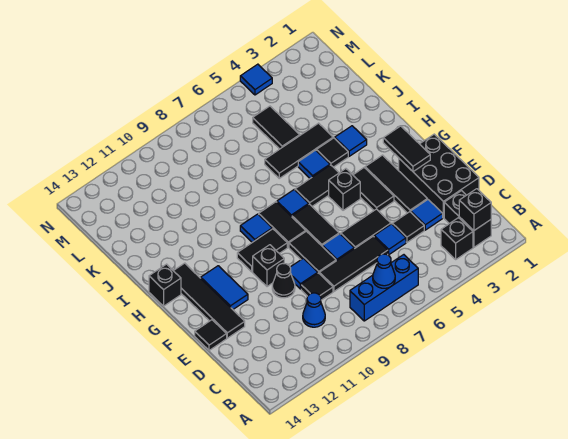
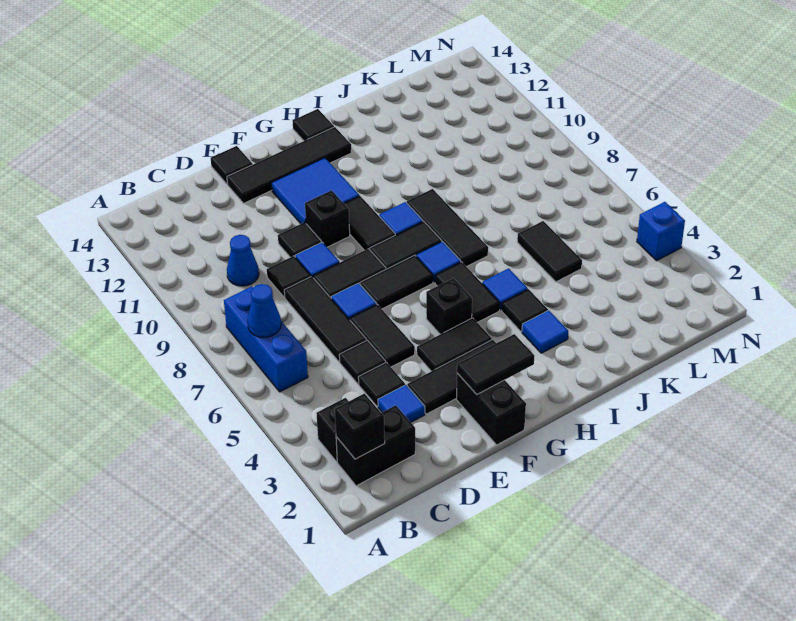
black 2x3 brick [399,134,479,218] -> black 1x2 brick [457,373,526,445]
blue 1x1 tile [374,224,406,255] -> black 1x1 tile [339,340,386,384]
black 1x1 cone [272,263,295,298] -> black 1x1 tile [278,222,321,257]
blue 1x2 tile [201,266,248,309] -> blue 2x2 tile [271,158,359,224]
black 1x1 brick [149,264,181,306] -> black 1x1 tile [293,109,334,141]
black 1x3 tile [265,123,333,178] -> black 1x3 tile moved to [407,189,488,267]
black 1x2 tile [253,106,300,149] -> black 1x2 tile turned to [517,221,582,282]
blue 1x1 tile [240,64,272,95] -> blue 1x1 brick [637,202,685,261]

